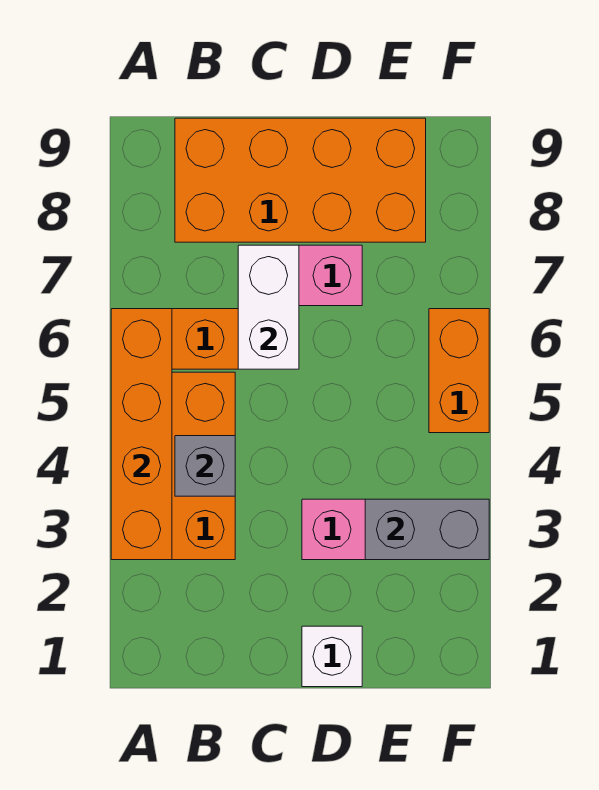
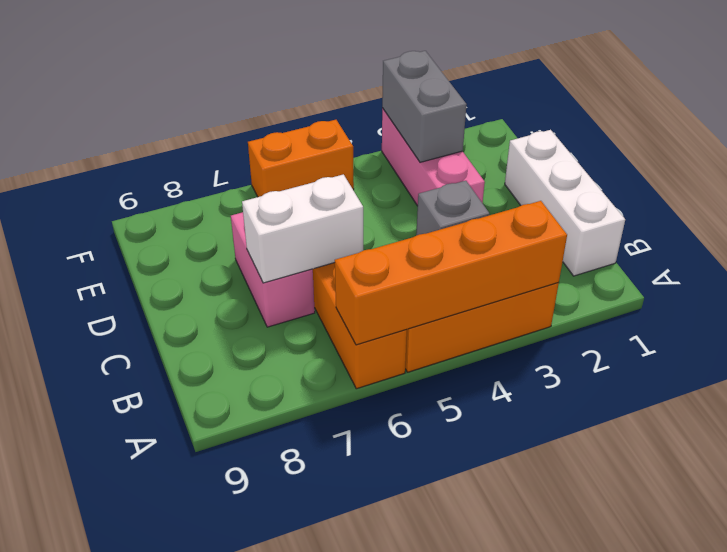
orange 2x4 brick [175,118,426,242] -> none
white 1x1 brick [302,626,362,687] -> white 1x3 brick [505,130,625,276]

